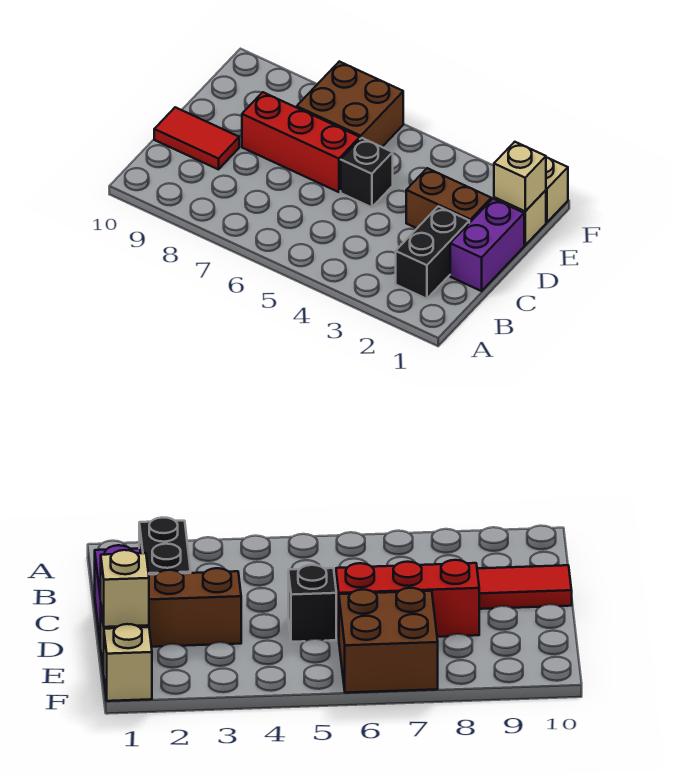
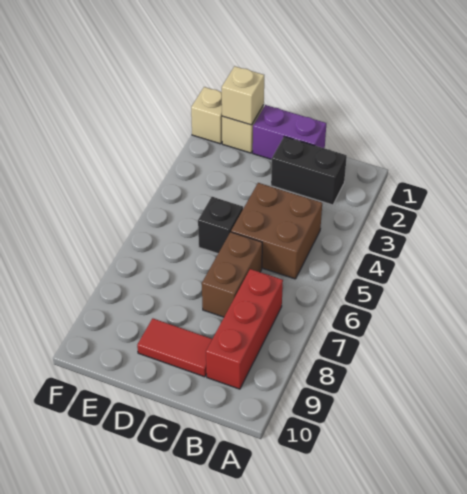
red 1x2 tile [154,107,239,169] -> red 1x2 tile turned to [137,319,212,377]
brown 1x2 brick [406,168,491,228] -> brown 1x2 brick moved to [202,232,262,317]
red 1x3 brick [242,92,360,192] -> red 1x3 brick moved to [206,269,283,389]
brown 2x2 brick [297,62,403,147] -> brown 2x2 brick moved to [231,183,322,279]

